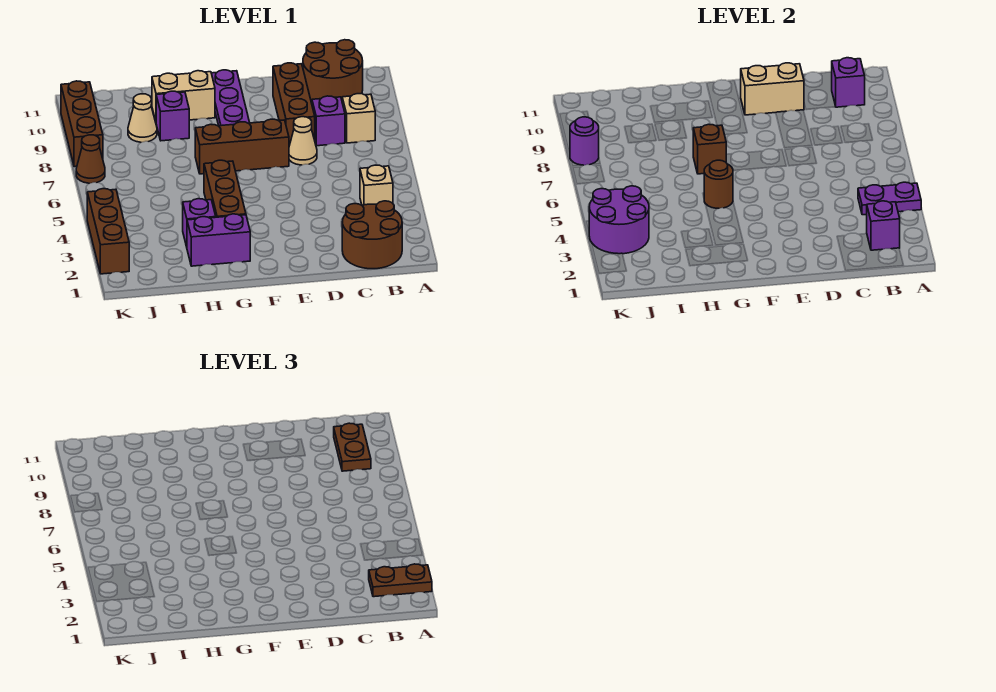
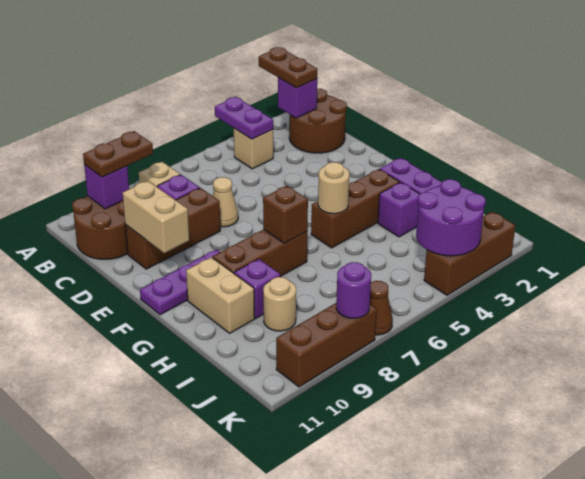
brown 1x3 brick [195,119,289,174] -> brown 1x3 brick turned to [213,230,307,277]
brown 1x1 round brick [704,160,733,208] -> tan 1x1 round brick [318,162,349,214]
tan 1x1 cone [128,94,157,142] -> tan 1x1 round brick [263,277,296,331]

